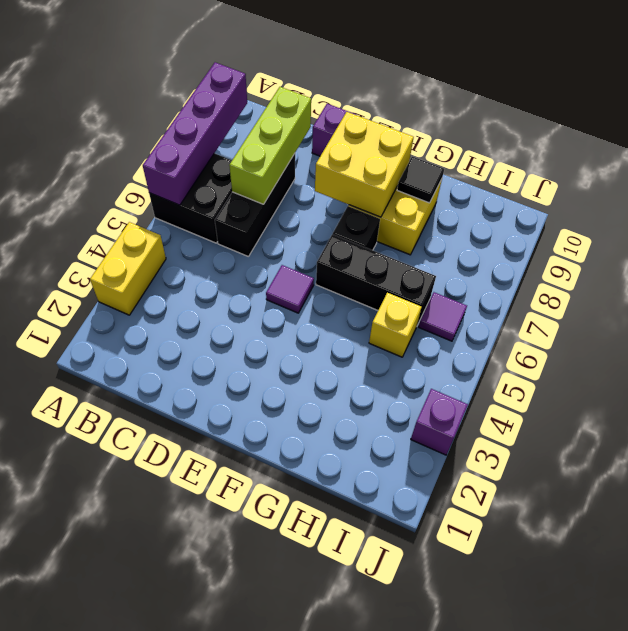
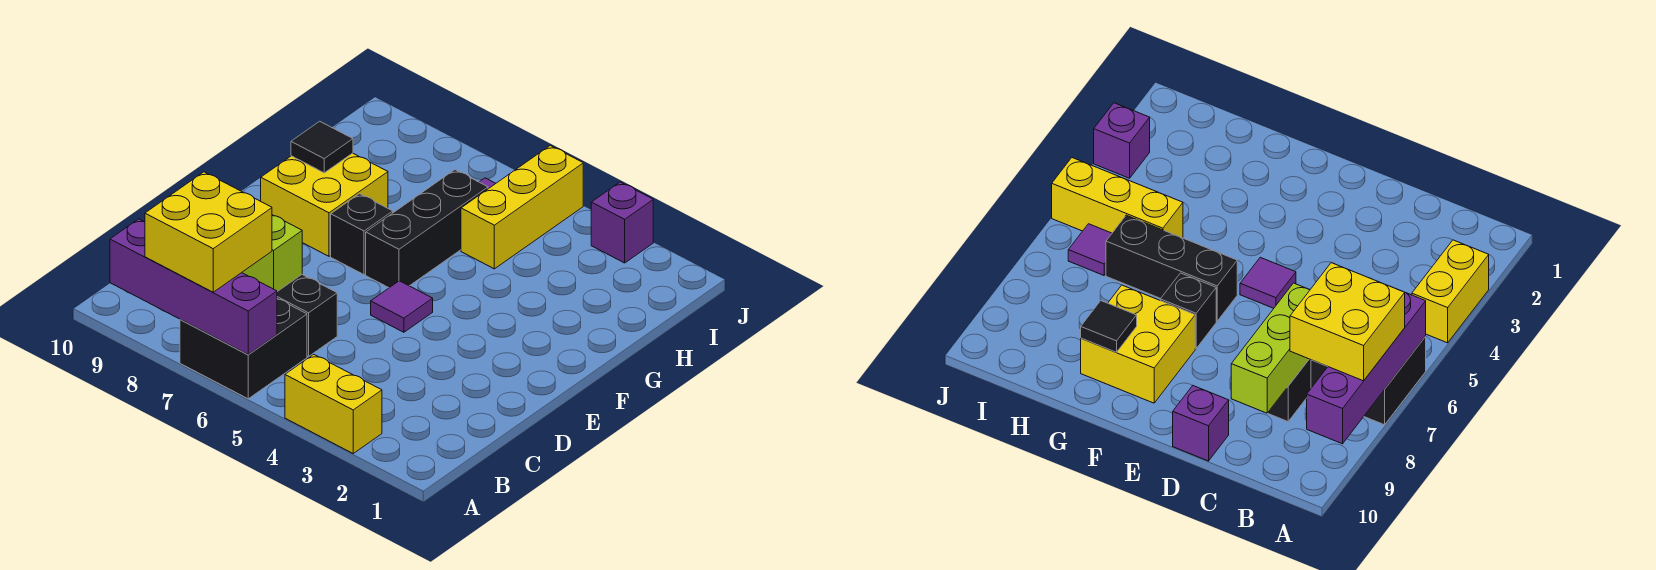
yellow 2x2 brick [315,112,414,217] -> yellow 2x2 brick moved to [145,172,272,292]
yellow 1x1 brick [369,293,422,357] -> yellow 1x3 brick [461,146,583,269]

